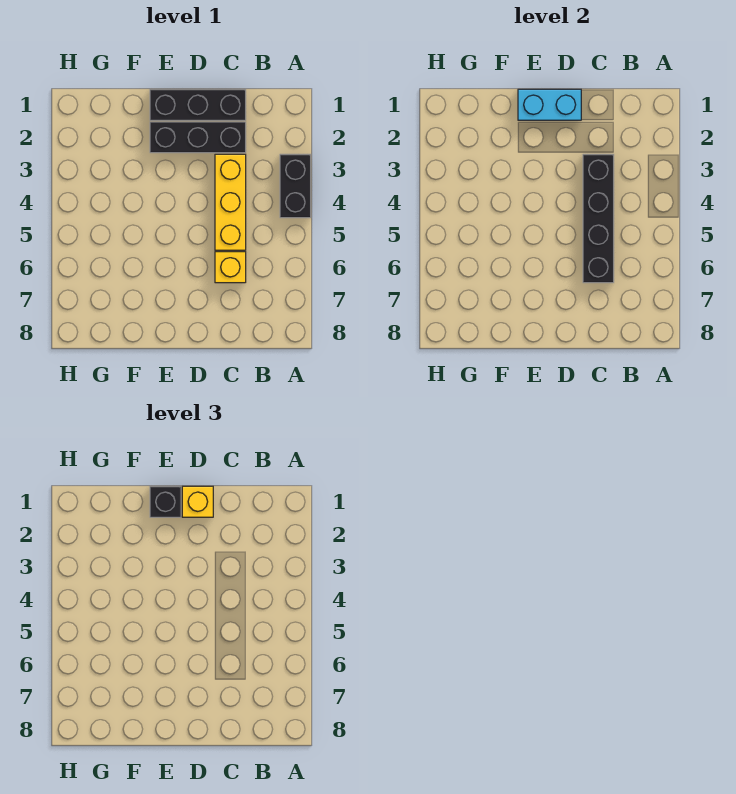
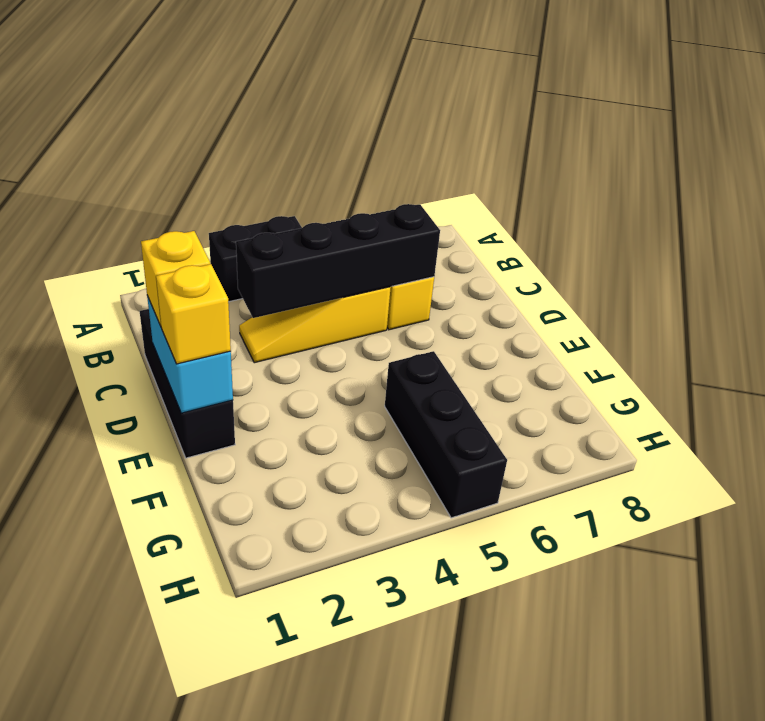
black 1x3 brick [150,122,246,153] -> black 1x3 brick moved to [385,351,507,518]
yellow 1x3 brick [215,154,246,250] -> yellow 1x3 slope [239,287,391,363]
black 1x1 brick [150,486,181,517] -> yellow 1x1 brick [156,264,231,364]

